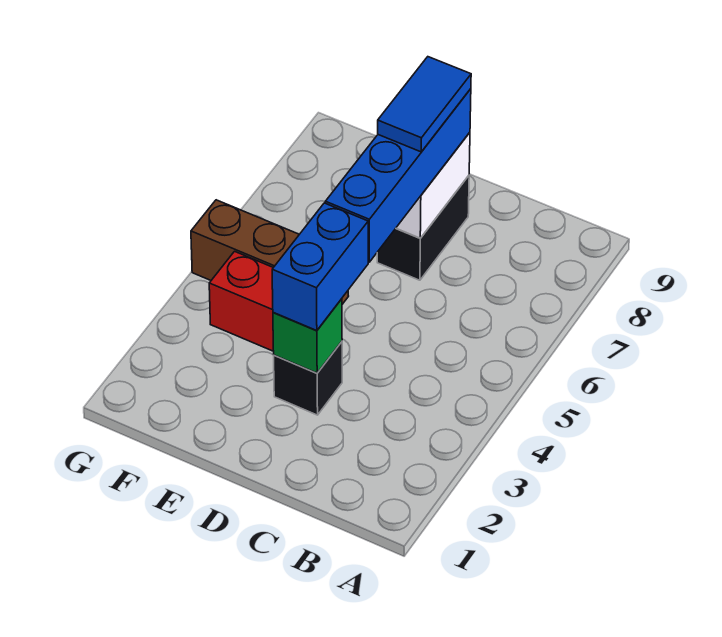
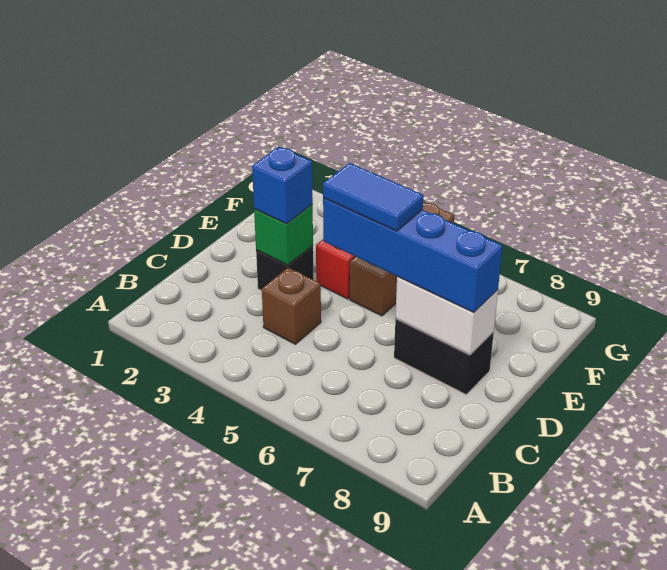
none -> brown 1x1 brick [262,268,321,344]
blue 1x2 brick [272,203,368,331] -> blue 1x1 brick [252,147,313,224]
blue 1x2 tile [378,57,471,152] -> blue 1x2 tile moved to [323,163,423,231]

